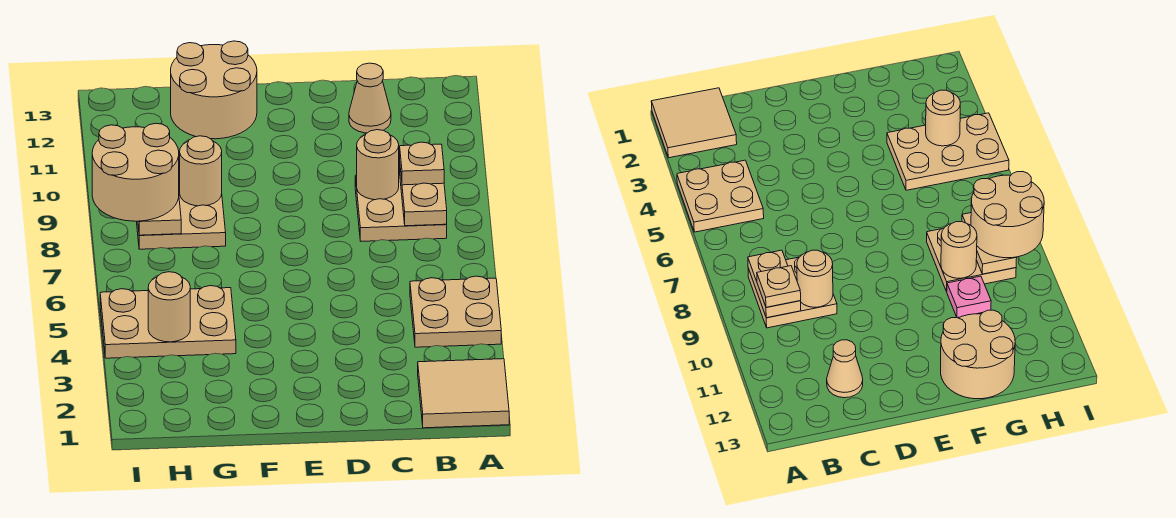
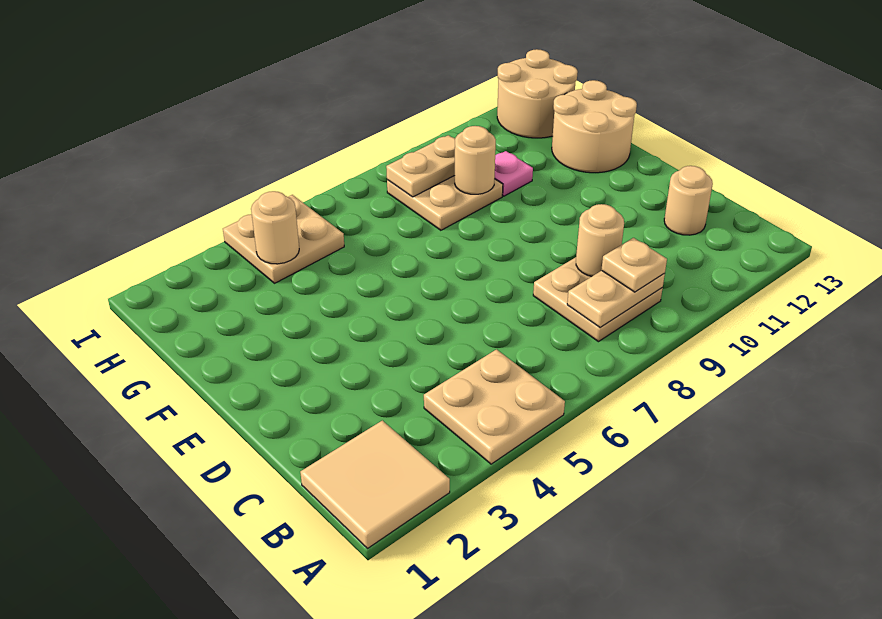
tan 1x1 cone [349,63,391,133] -> tan 1x1 round brick [664,166,713,235]
tan 2x3 plate [100,286,236,358] -> tan 2x2 plate [223,195,344,283]
tan 2x2 round brick [92,123,179,221] -> tan 2x2 round brick moved to [497,49,578,138]

